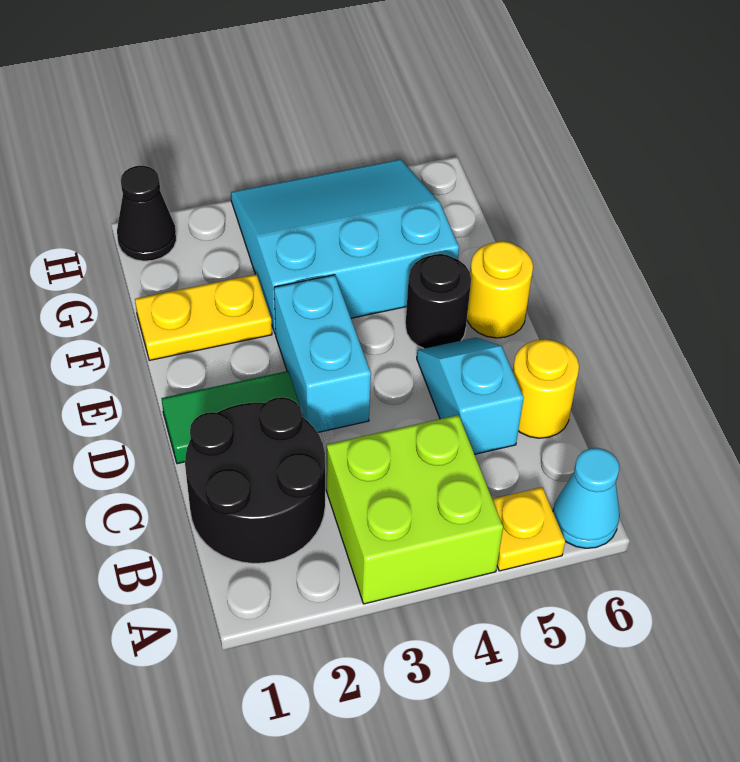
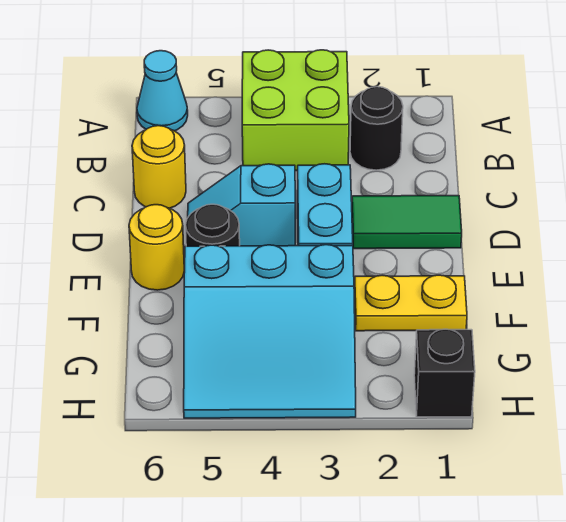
yellow 1x1 plate [492,487,565,571] -> none
black 2x2 round brick [185,397,325,563] -> black 1x1 round brick [350,87,403,170]
cyan 1x2 slope [417,338,524,454] -> cyan 1x2 slope turned to [188,164,295,246]
black 1x1 cone [117,166,176,261] -> black 1x1 brick [414,329,475,417]

